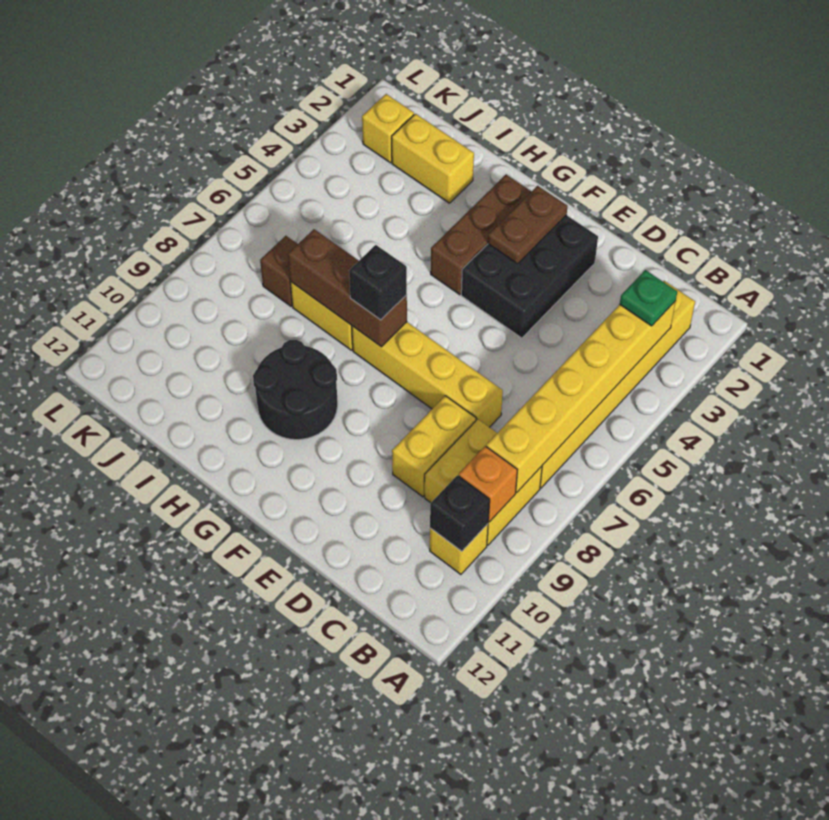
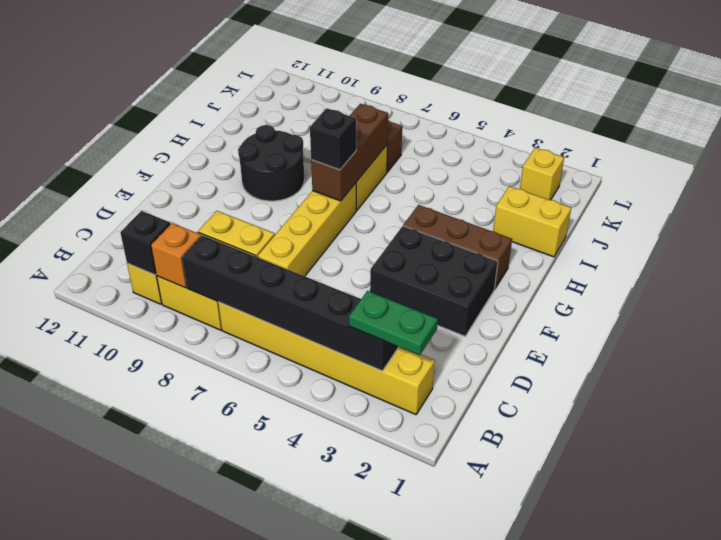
yellow 1x6 brick [486,301,676,492] -> black 1x6 brick [182,235,398,371]
green 1x1 plate [620,270,677,326] -> green 1x2 plate [349,291,438,355]
brown 1x2 plate [488,186,568,264] -> none
yellow 1x2 brick [392,114,474,203] -> yellow 1x2 brick turned to [493,186,571,257]

